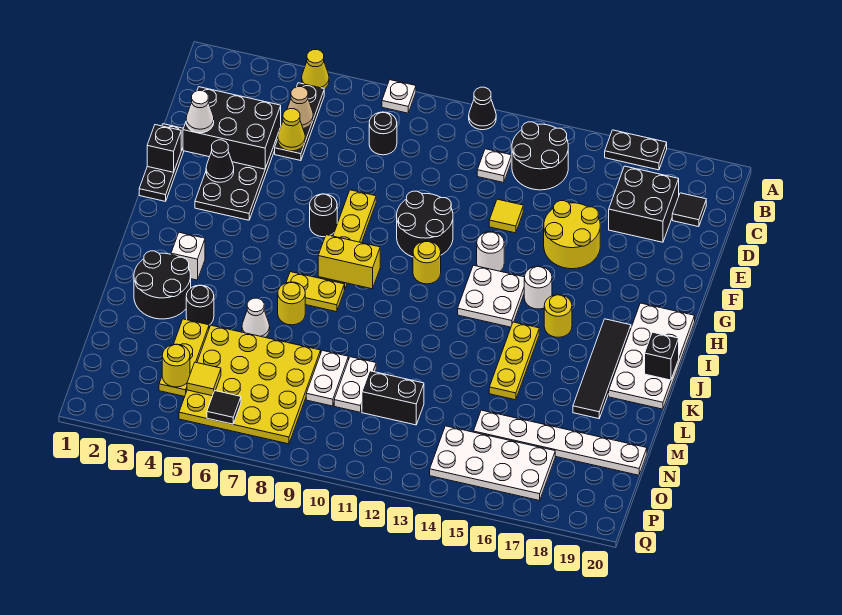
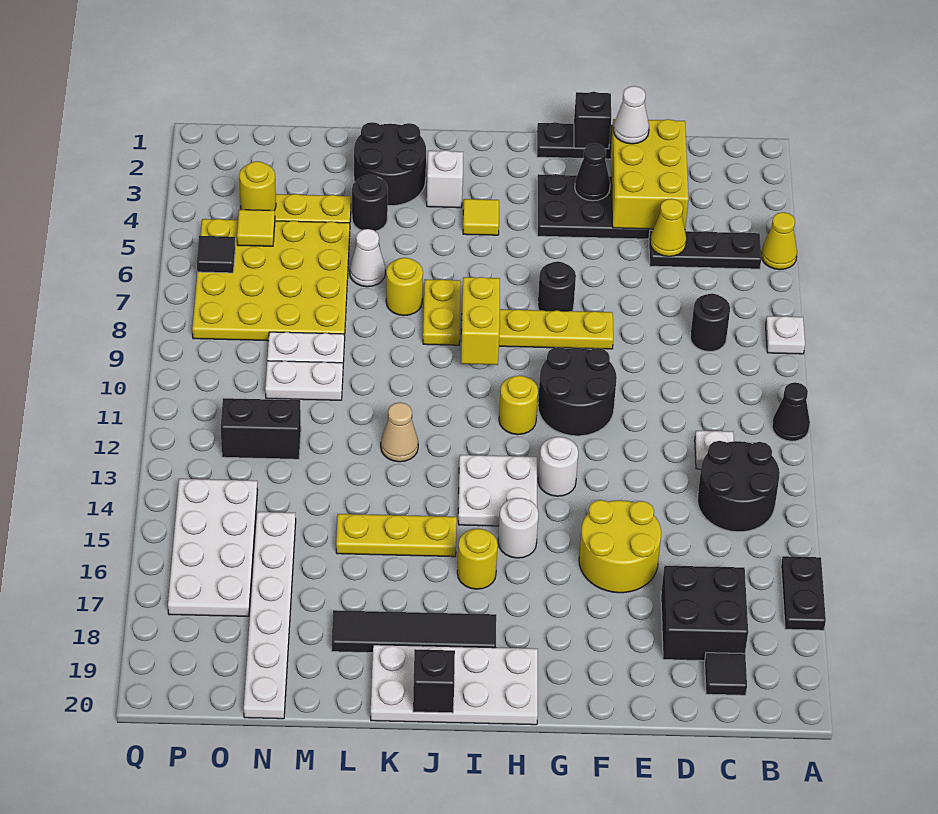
tan 1x1 cone [287,87,313,128] -> tan 1x1 cone moved to [381,402,418,462]
black 2x3 brick [183,87,281,169] -> yellow 2x3 brick [611,119,689,229]
yellow 1x1 tile [489,199,523,233] -> yellow 1x1 tile moved to [463,199,499,235]
black 1x2 brick [362,371,424,425] -> black 1x2 brick turned to [221,398,301,459]

